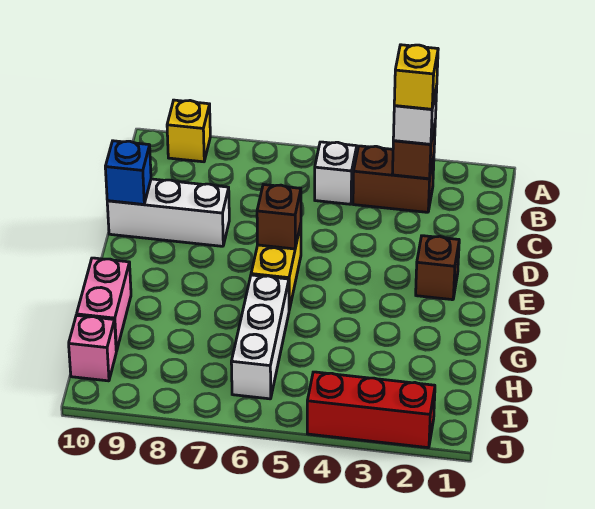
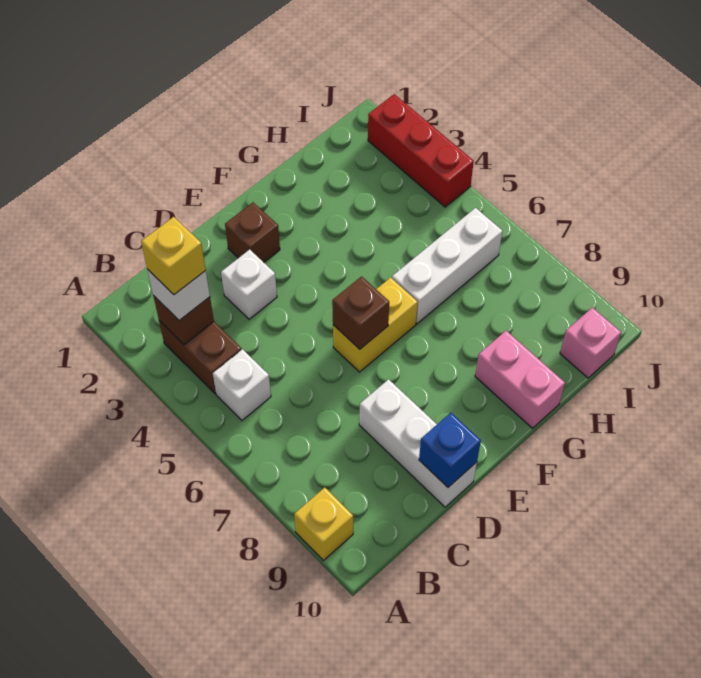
none -> white 1x1 brick [221,249,277,319]
pink 1x2 brick [77,258,131,351] -> pink 1x2 brick turned to [475,331,565,428]

